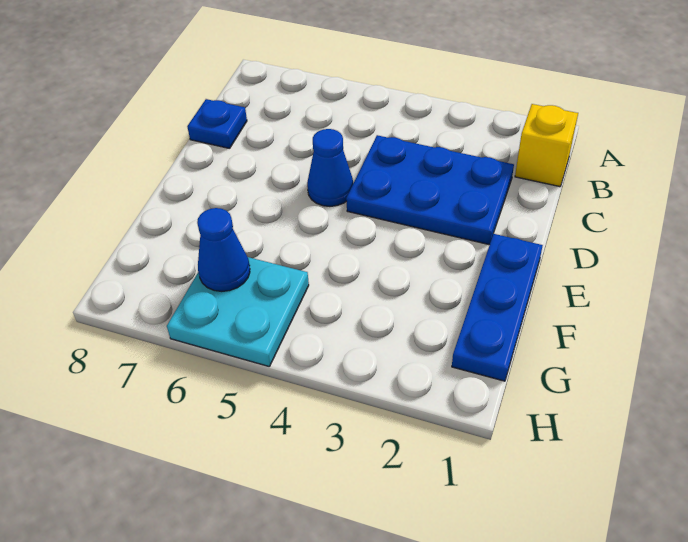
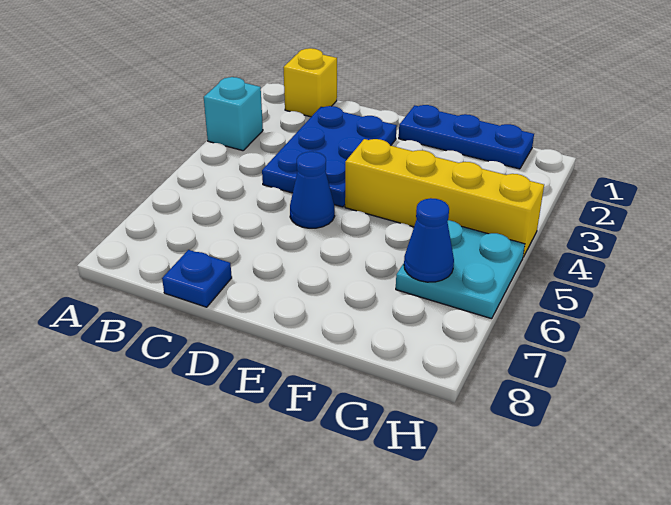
none -> cyan 1x1 brick [204,77,263,151]
none -> yellow 1x4 brick [345,139,544,257]

